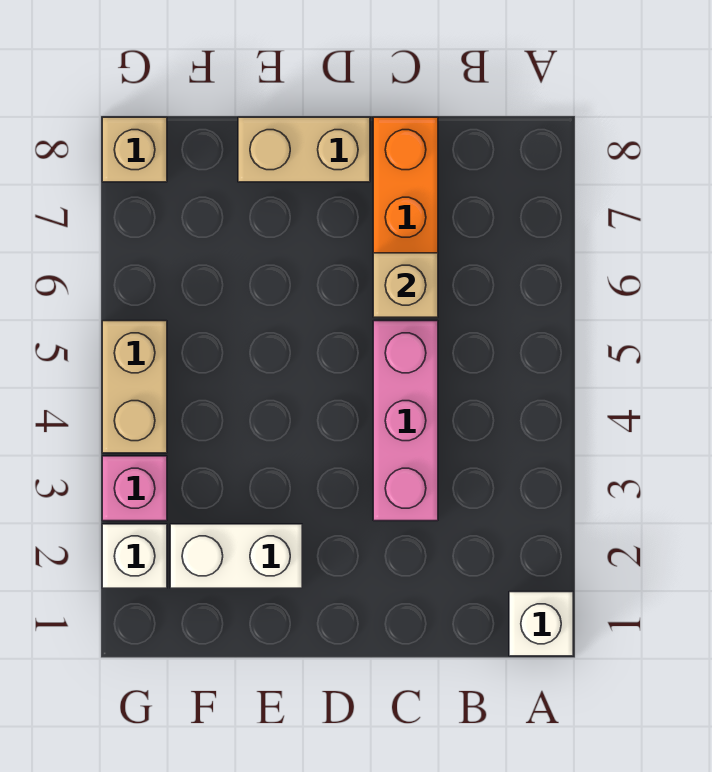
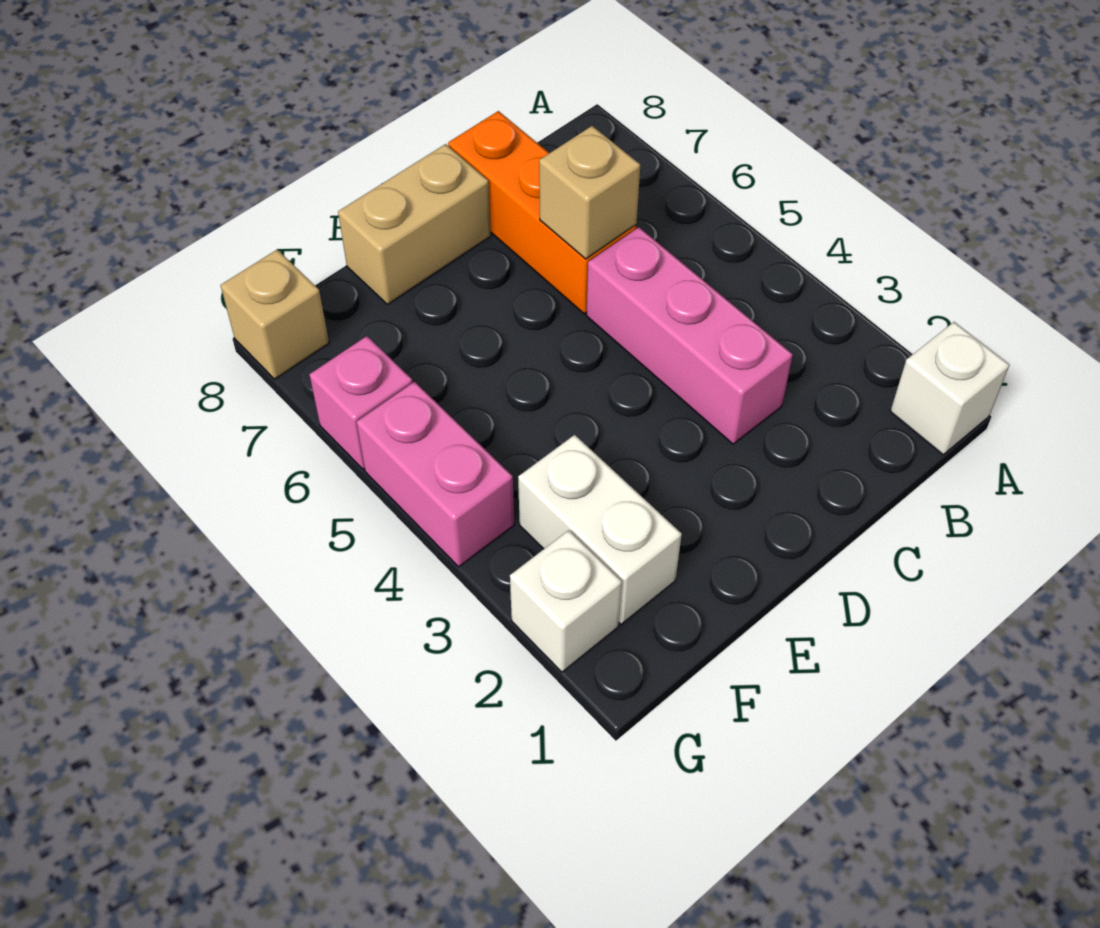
white 1x2 brick [170,524,302,588] -> white 1x2 brick turned to [518,435,682,624]
pink 1x1 brick [102,456,167,521] -> pink 1x1 brick moved to [309,336,413,469]
tan 1x2 brick [102,321,167,453] -> pink 1x2 brick [357,382,514,567]

